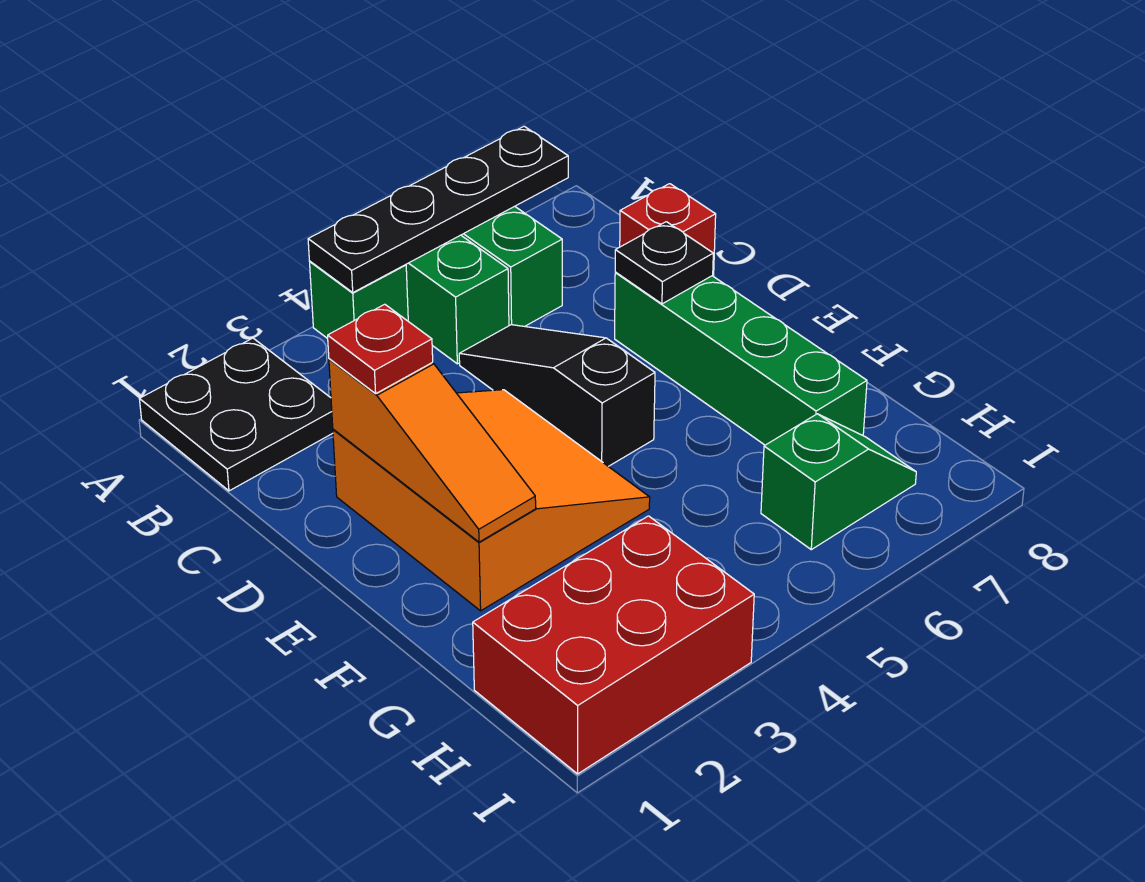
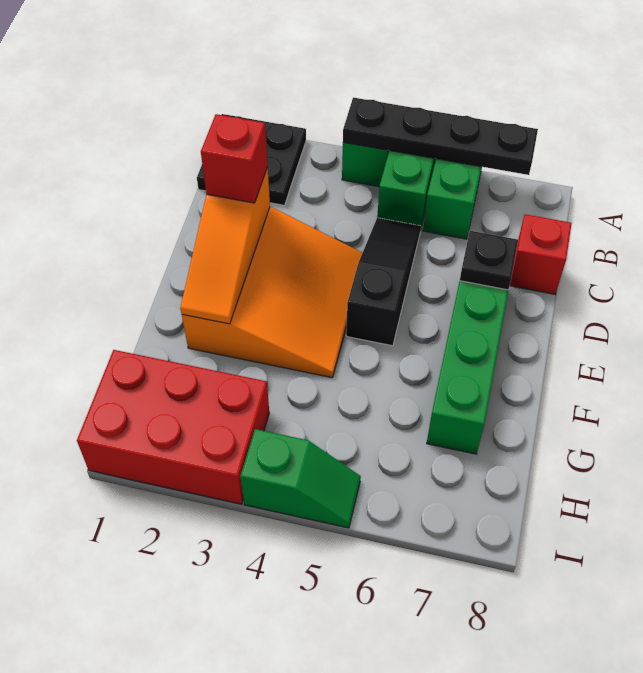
red 1x1 plate [328,304,433,394] -> red 1x1 brick [201,114,268,203]
green 1x2 slope [761,414,916,550] -> green 1x2 slope moved to [240,429,361,528]

